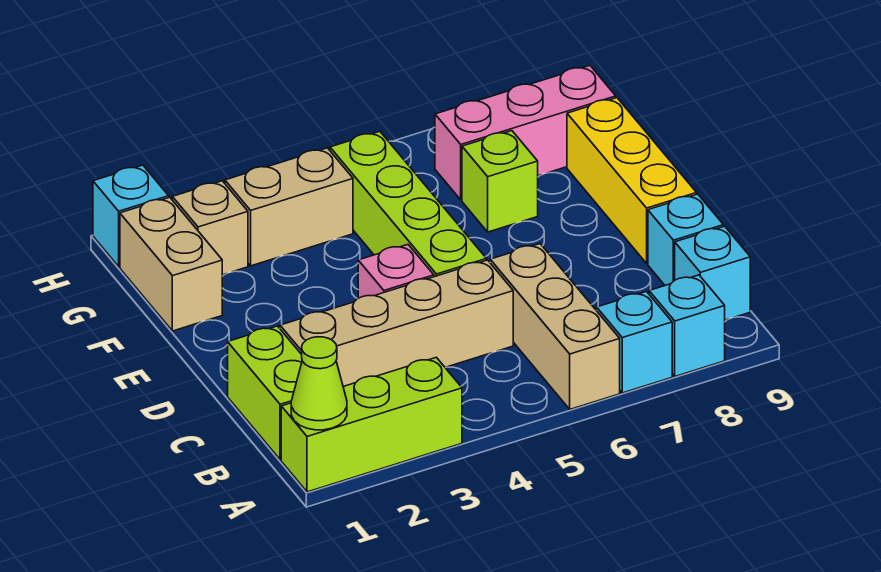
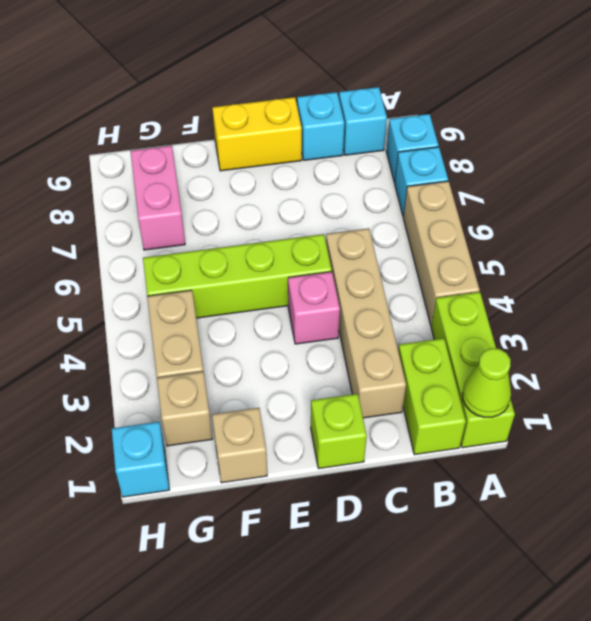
tan 1x3 brick [490,244,620,409] -> tan 1x3 brick turned to [403,181,480,325]
lime 1x2 brick [228,326,302,460] -> lime 1x2 brick turned to [398,338,466,455]
yellow 1x3 brick [567,98,697,263] -> yellow 1x2 brick [212,97,302,171]
tan 1x2 brick [120,197,222,331] -> tan 1x1 brick [212,408,267,483]
lime 1x1 brick [462,131,538,232] -> lime 1x1 brick moved to [311,394,367,469]
pink 1x3 brick [435,66,616,200] -> pink 1x2 brick [131,146,185,250]

